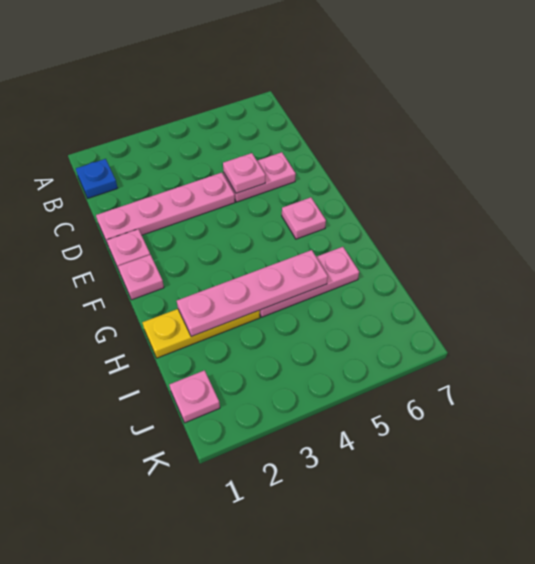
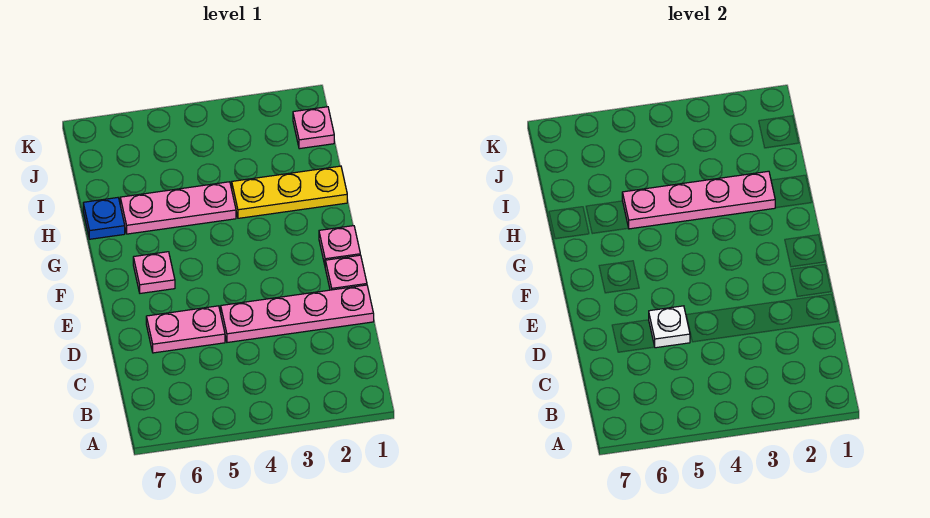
blue 1x1 plate [76,159,118,198] -> blue 1x1 plate moved to [83,198,125,239]
pink 1x1 plate [223,153,265,193] -> white 1x1 plate [649,306,690,348]

